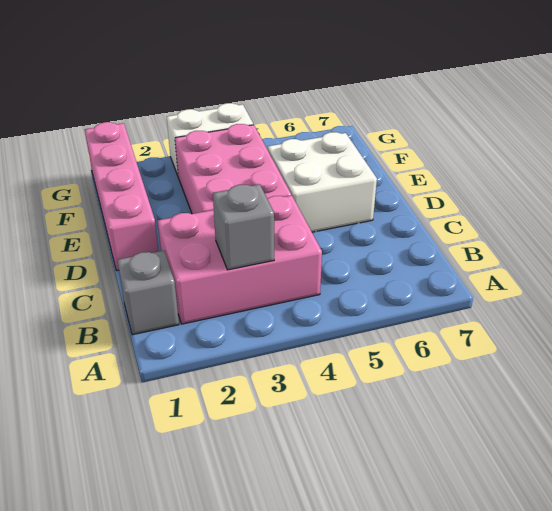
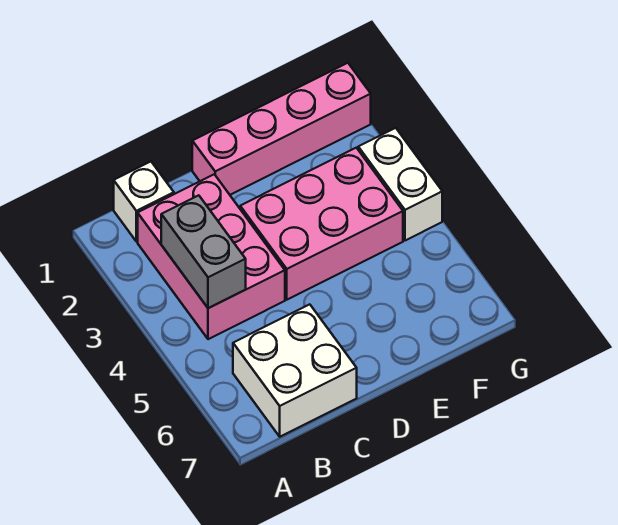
grey 1x1 brick [117,251,179,335] -> white 1x1 brick [114,162,174,242]
grey 1x1 brick [213,184,274,270] -> grey 1x2 brick [161,195,246,308]
white 2x2 brick [268,132,377,232] -> white 2x2 brick moved to [233,304,357,437]

